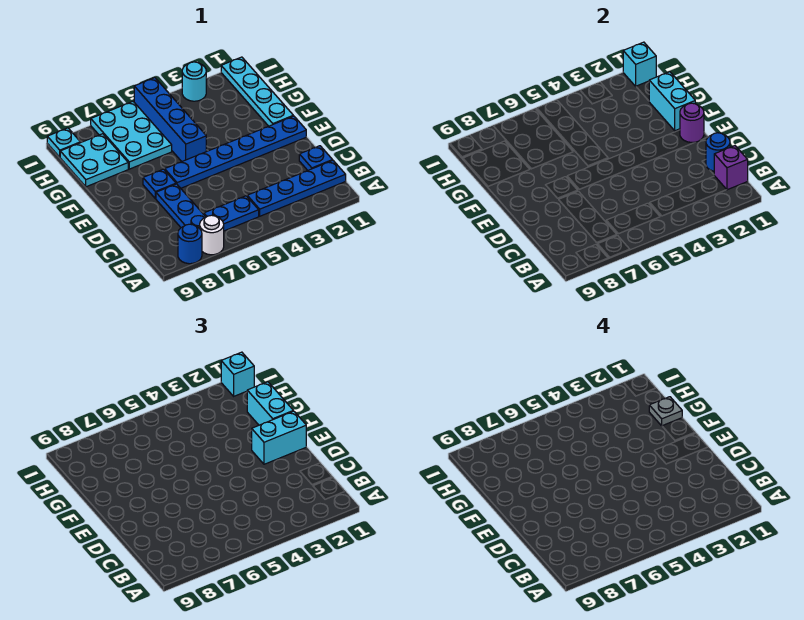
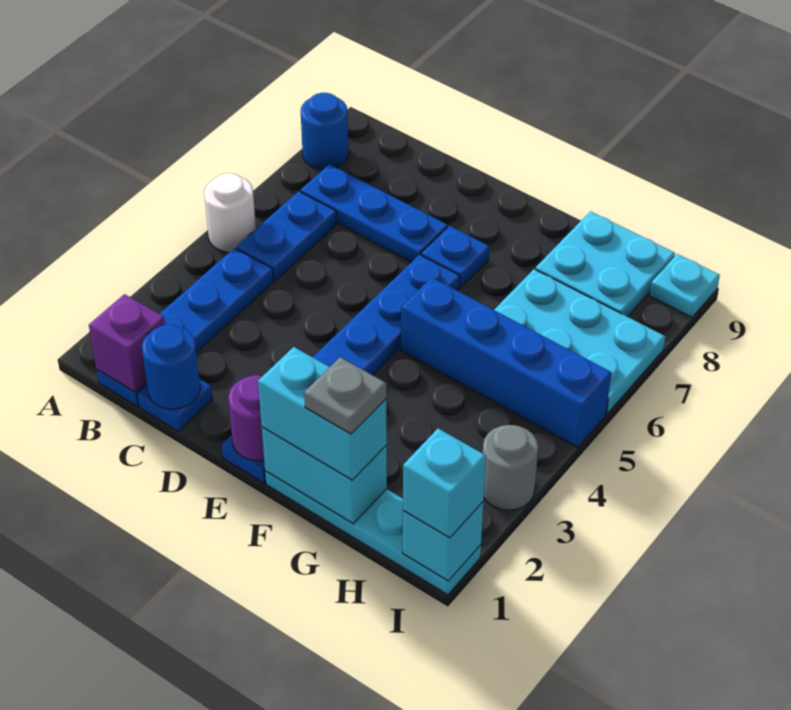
white 1x1 round brick [200,215,224,255] -> white 1x1 round brick moved to [204,173,256,252]
cyan 1x2 brick [252,411,306,464] -> none
cyan 1x1 round brick [182,62,206,101] -> grey 1x1 round brick [483,425,538,510]

